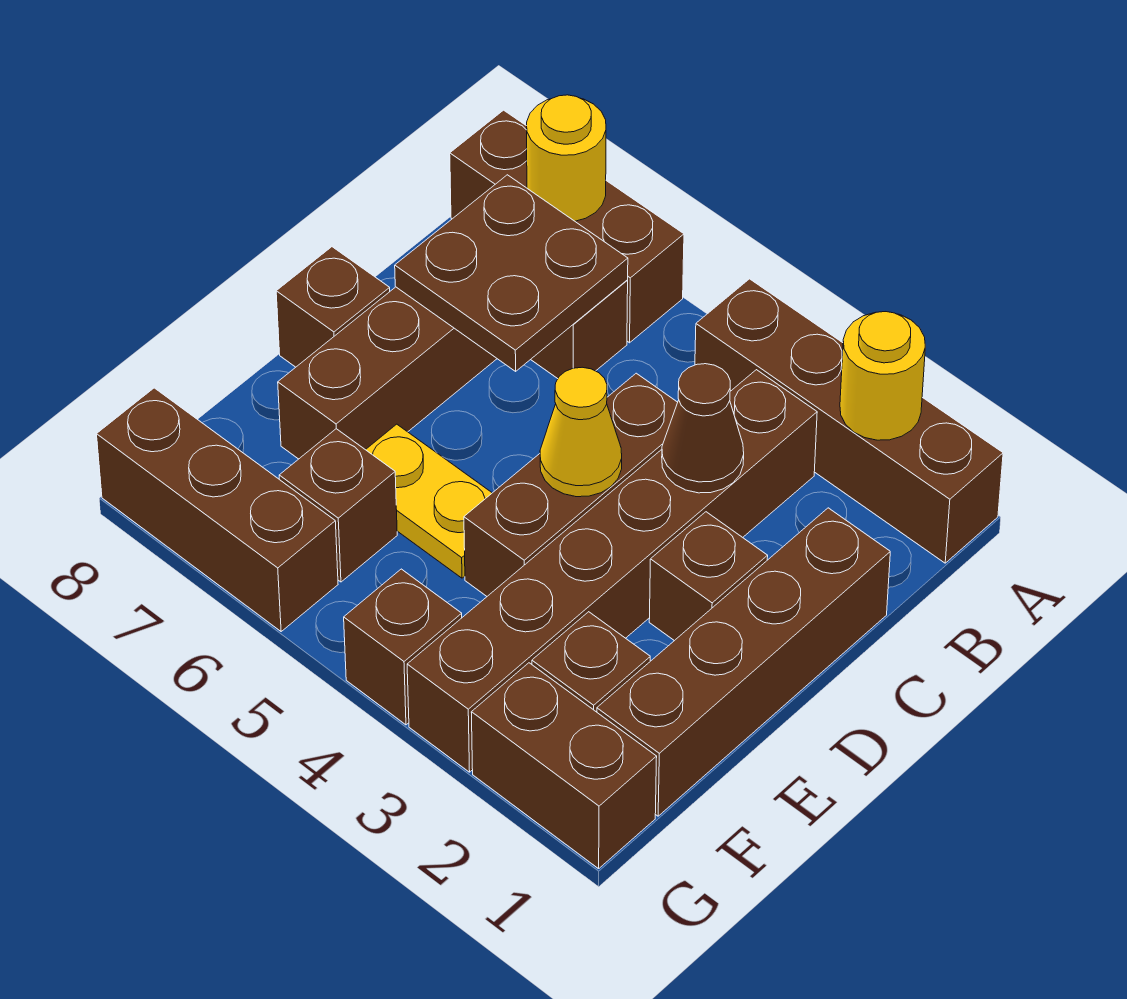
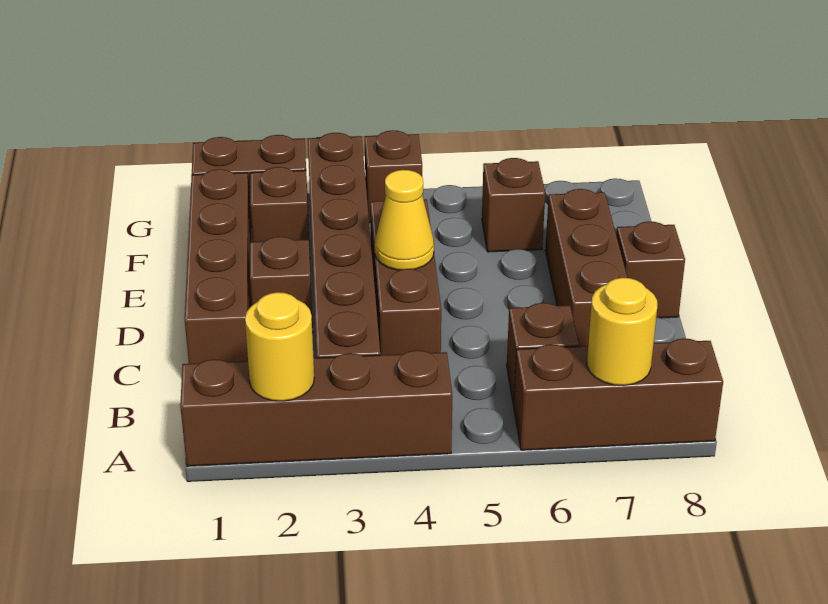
brown 2x2 plate [395,175,628,371] -> none
brown 1x1 cone [662,364,744,493] -> none
yellow 1x2 plate [366,424,492,578] -> none
brown 1x3 brick [97,388,338,631] -> none

